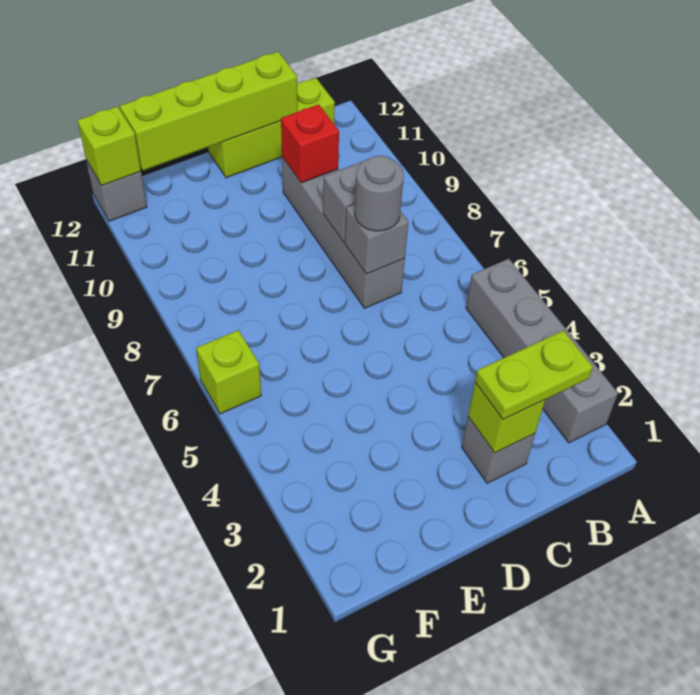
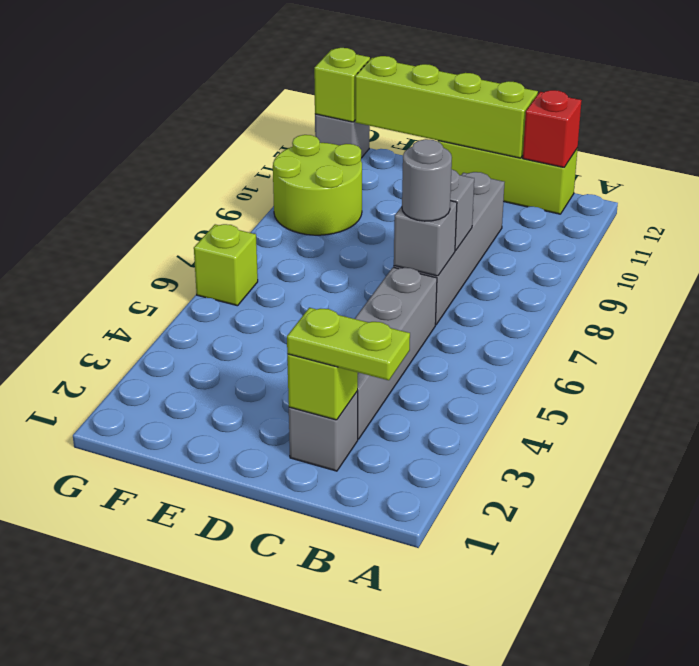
grey 1x4 brick [466,259,618,443] -> grey 1x4 brick moved to [355,267,437,439]
red 1x1 brick [281,104,339,183] -> red 1x1 brick moved to [523,90,582,168]
none -> lime 2x2 round brick [273,135,362,235]

